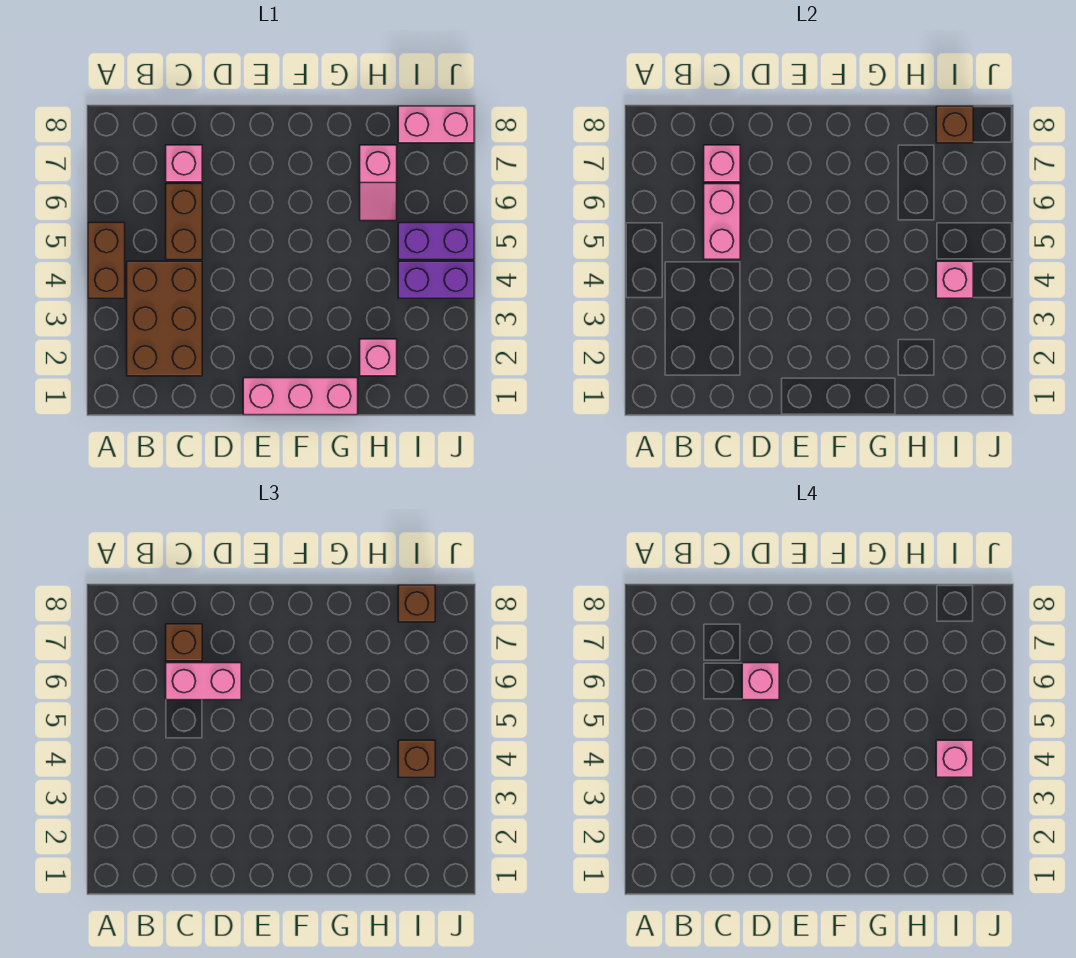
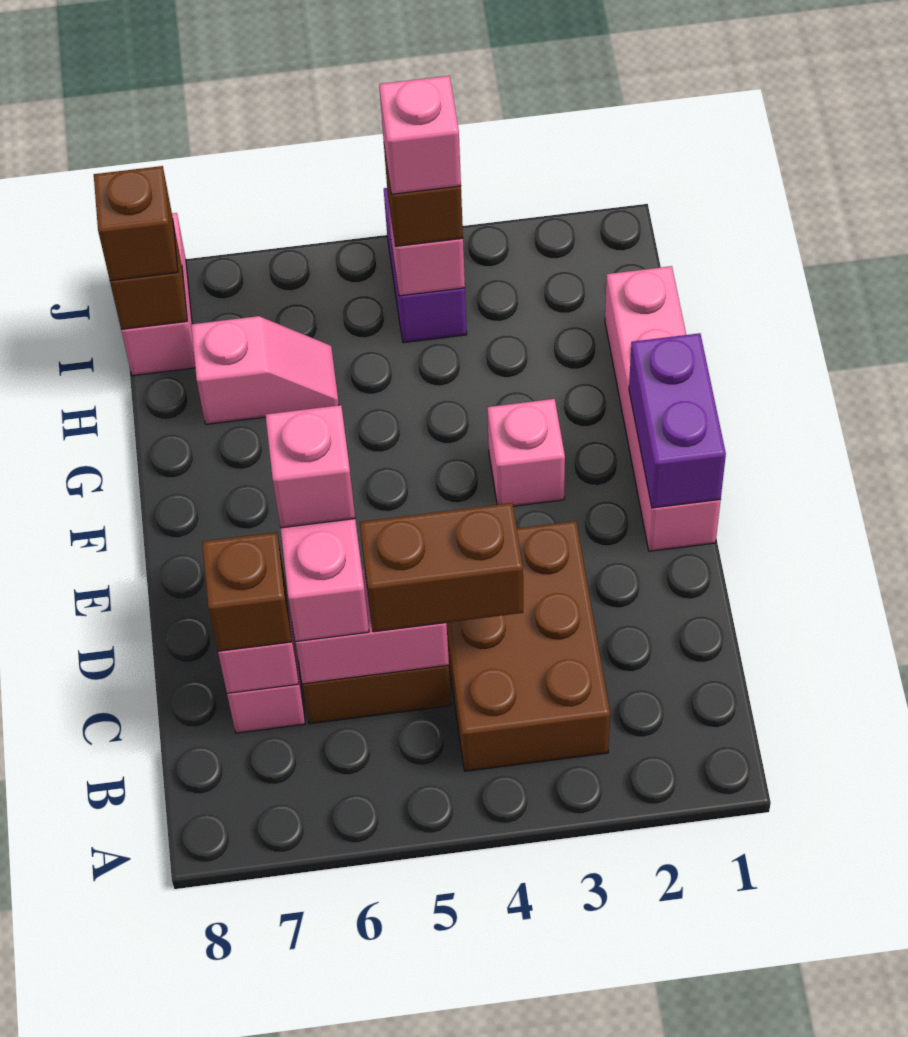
brown 1x2 brick [88,223,125,298] -> brown 1x2 brick moved to [360,503,523,632]
brown 2x3 brick [127,261,202,376] -> brown 2x3 brick turned to [446,521,610,771]
pink 1x3 brick [243,378,358,415] -> pink 1x4 brick [605,266,721,551]
pink 1x1 brick [360,339,397,376] -> pink 1x1 brick moved to [487,399,565,506]
purple 1x2 brick [398,223,474,259] -> purple 1x2 brick moved to [629,333,726,508]

